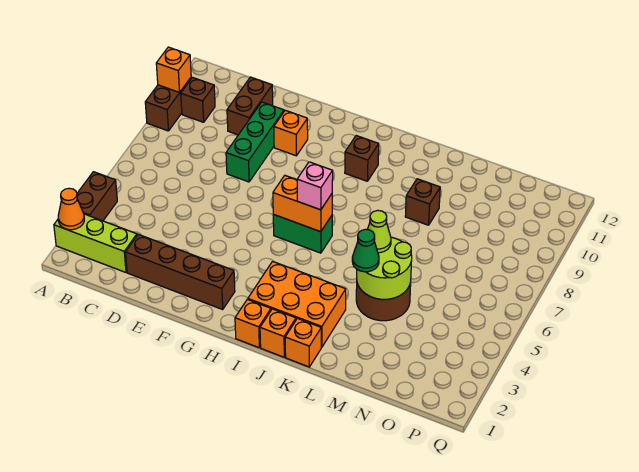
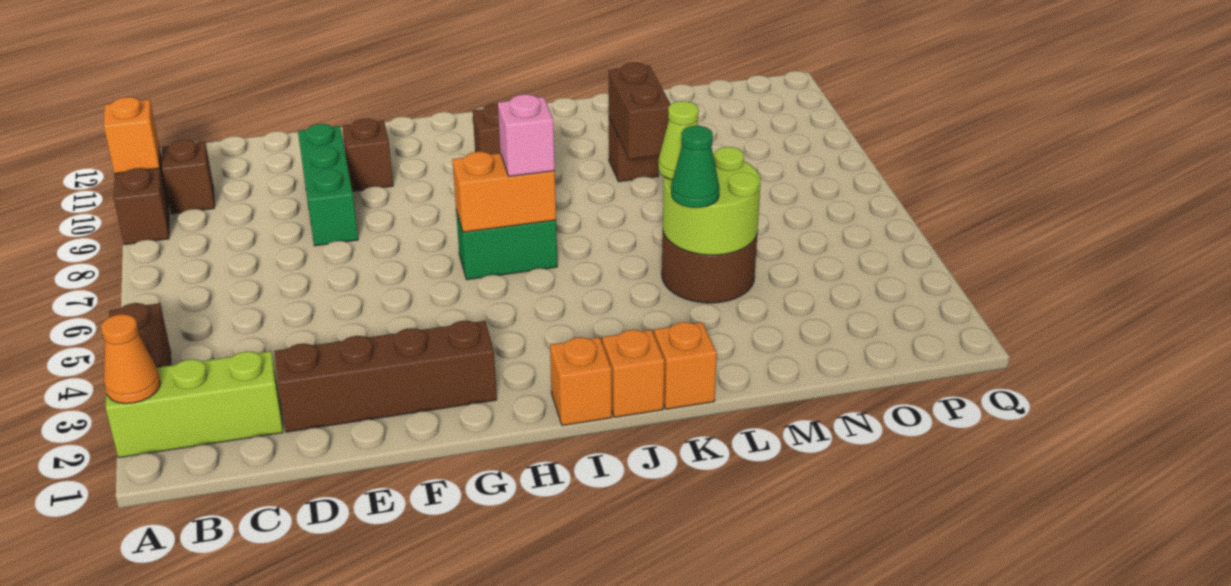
brown 1x2 brick [227,77,273,135] -> brown 1x2 brick moved to [609,63,671,159]
orange 1x1 brick [274,110,308,156] -> brown 1x1 brick [342,119,393,191]
orange 2x3 brick [248,261,346,347] -> none

